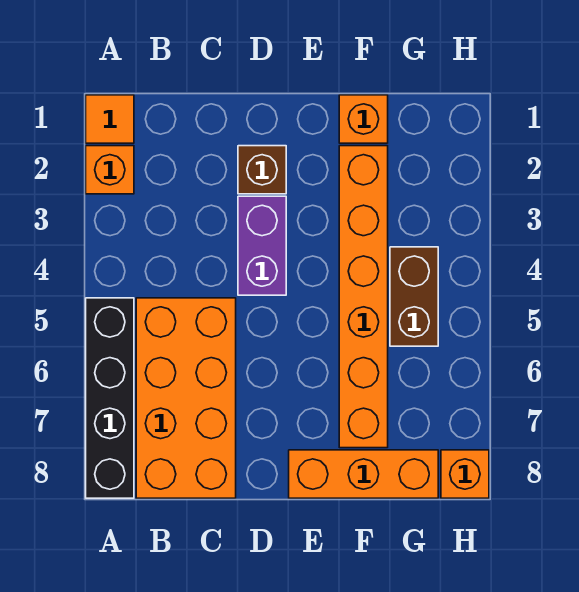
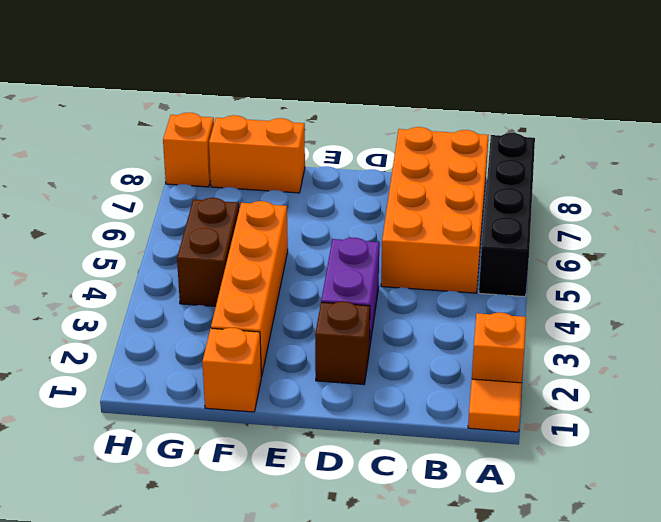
orange 1x3 brick [289,450,438,498] -> orange 1x2 brick [209,115,305,193]
orange 1x6 brick [339,146,388,448] -> orange 1x4 brick [211,201,288,377]

